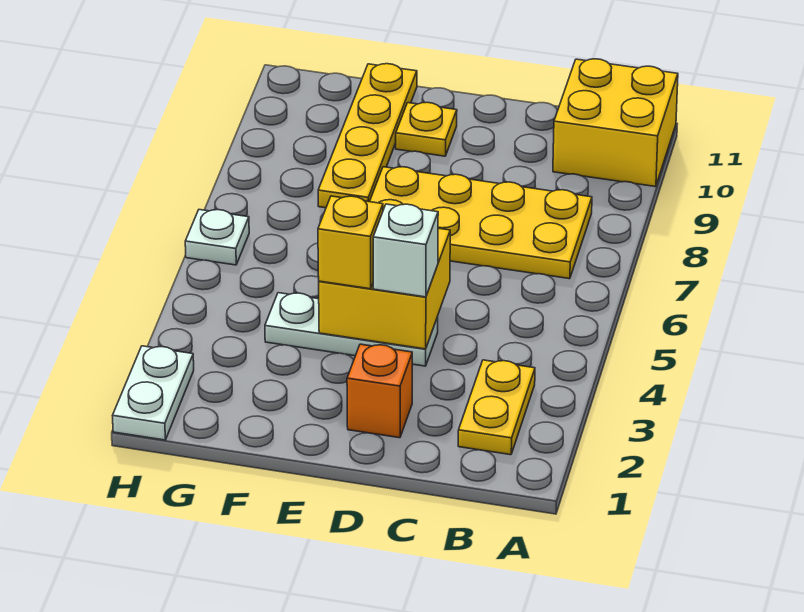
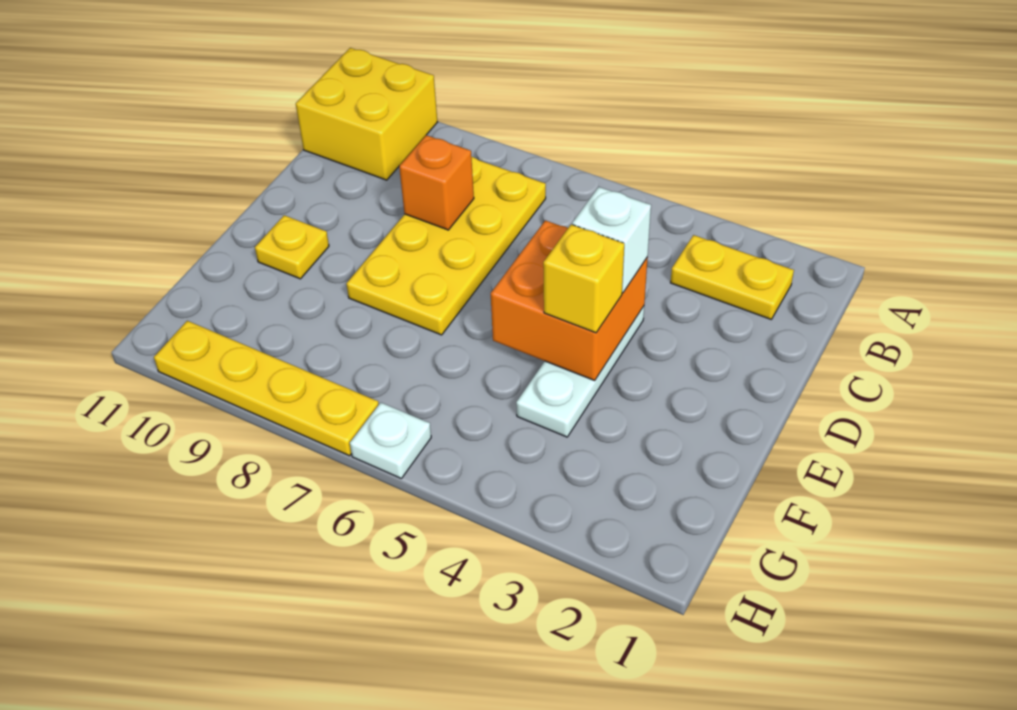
orange 1x1 brick [347,344,412,438] -> orange 1x1 brick moved to [399,135,474,230]
yellow 2x2 brick [319,228,450,349] -> orange 2x2 brick [491,220,648,380]
yellow 1x4 plate [318,64,417,208] -> yellow 1x4 plate moved to [154,321,379,456]
white 1x2 plate [112,346,194,440] -> none

